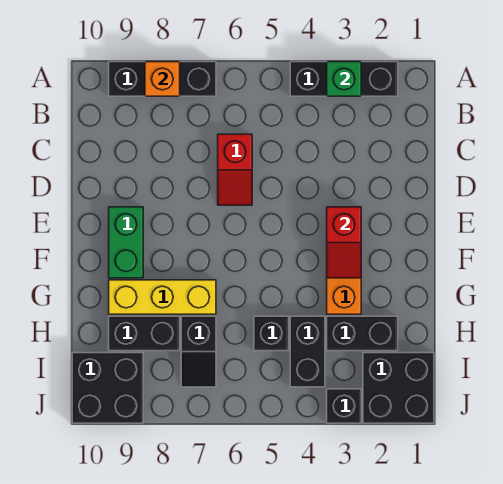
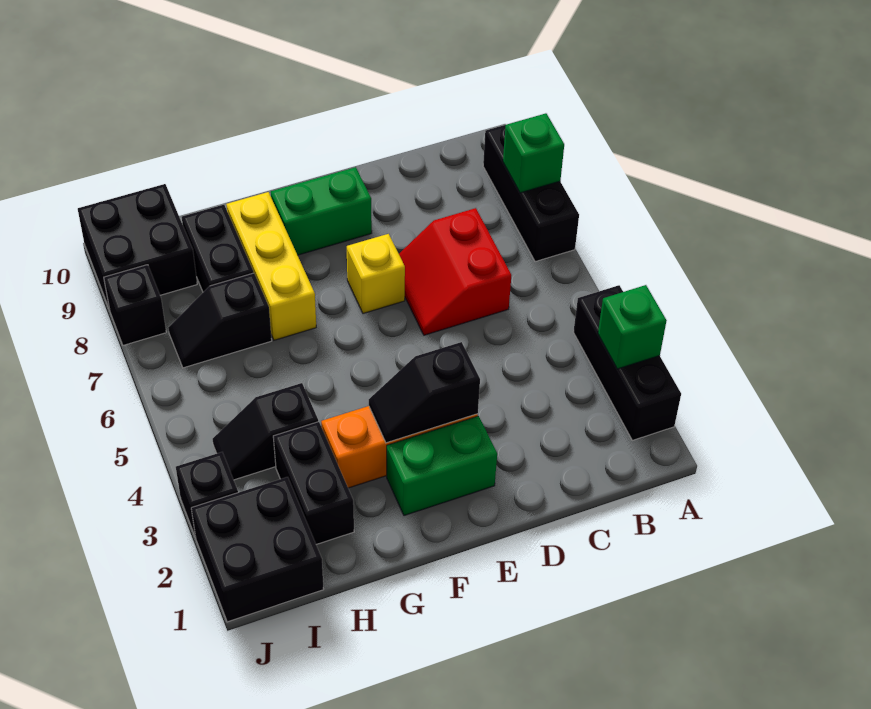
orange 1x1 brick [145,62,180,96] -> green 1x1 brick [503,113,564,193]
red 1x2 slope [218,134,252,205] -> red 2x2 slope [399,208,511,335]
none -> green 1x2 brick [387,416,497,516]
red 1x2 slope [327,207,361,278] -> black 1x2 slope [369,342,480,443]
none -> yellow 1x1 brick [347,234,405,314]
black 1x2 brick [290,316,325,387] -> black 1x2 slope [213,383,318,480]
black 1x1 brick [254,316,289,351] -> black 1x1 brick moved to [104,265,166,345]

